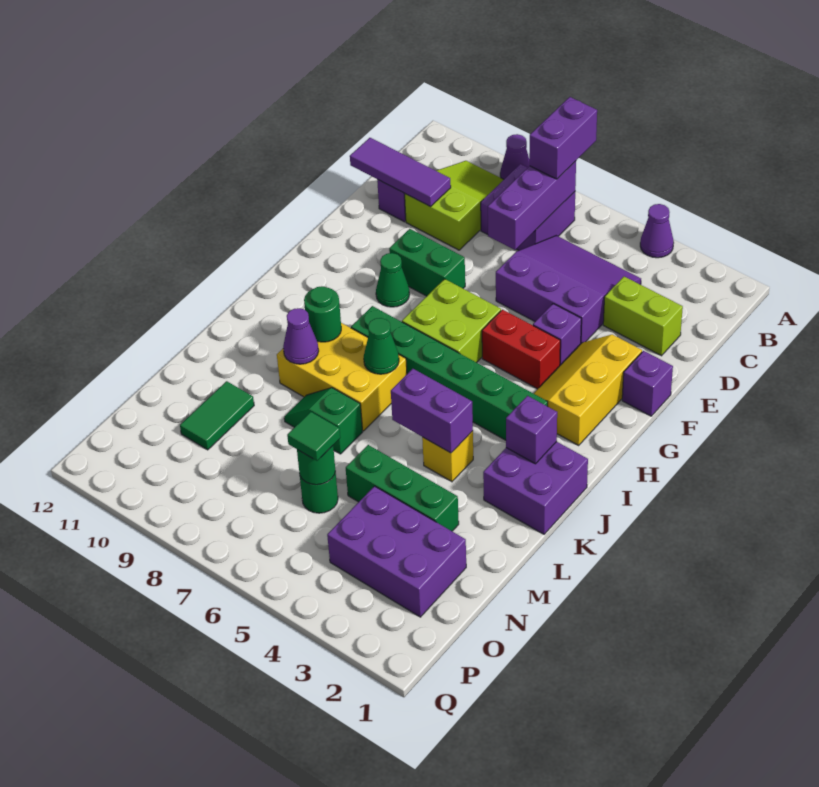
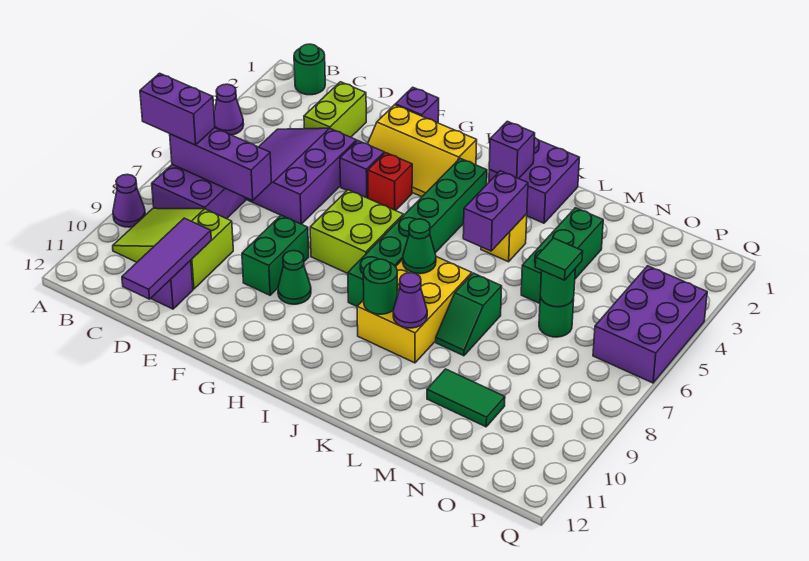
none -> green 1x1 round brick [294,44,325,95]
red 1x2 brick [482,310,560,389] -> red 1x1 brick [368,153,412,211]
purple 2x3 brick [327,486,466,617] -> purple 2x3 brick moved to [593,266,707,383]

